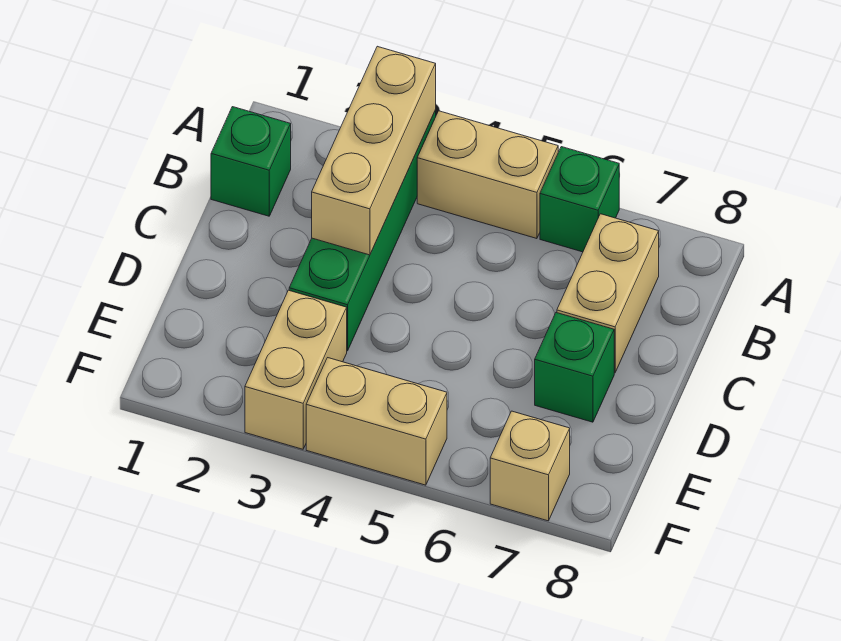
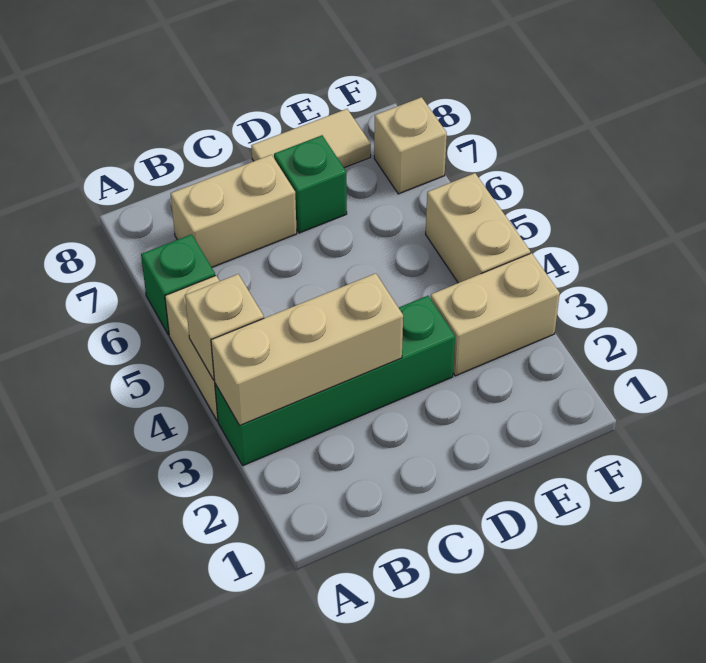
none -> tan 1x1 brick [185,274,264,380]
green 1x1 brick [211,107,291,216] -> none
none -> tan 1x2 tile [251,109,371,168]

